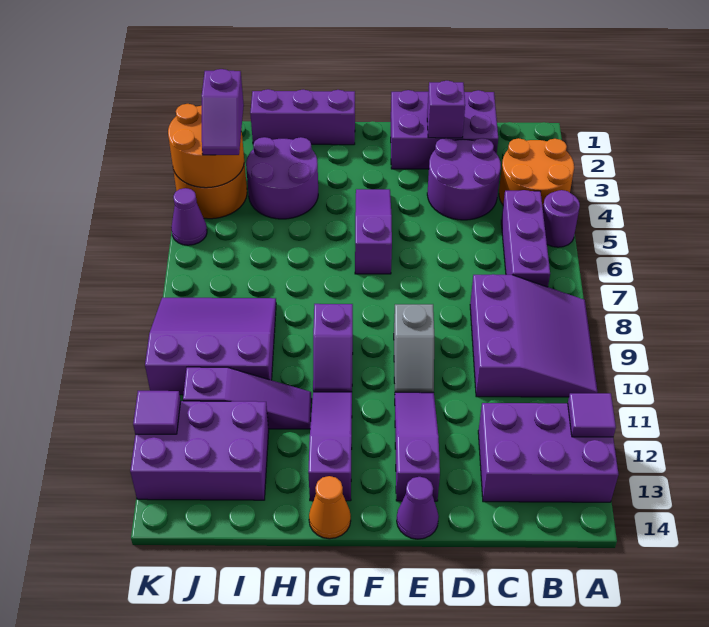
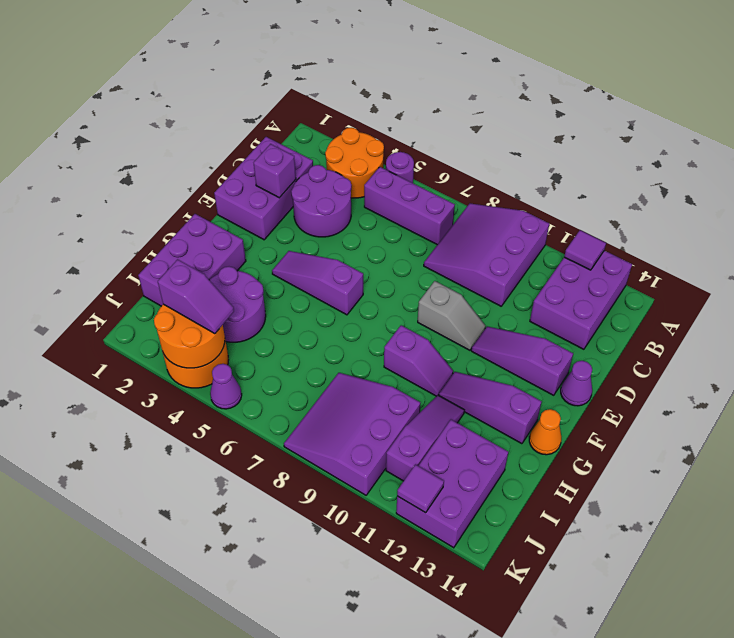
purple 3x3 slope [470,274,597,397] -> purple 3x3 slope turned to [424,203,549,306]
purple 1x3 brick [250,89,355,145] -> purple 2x3 brick [138,214,246,306]

